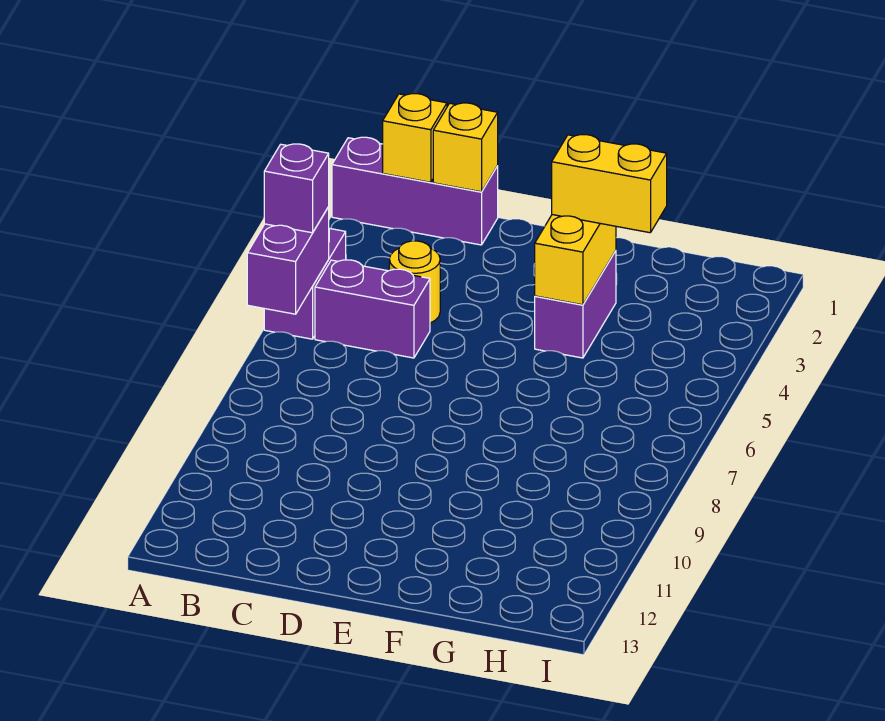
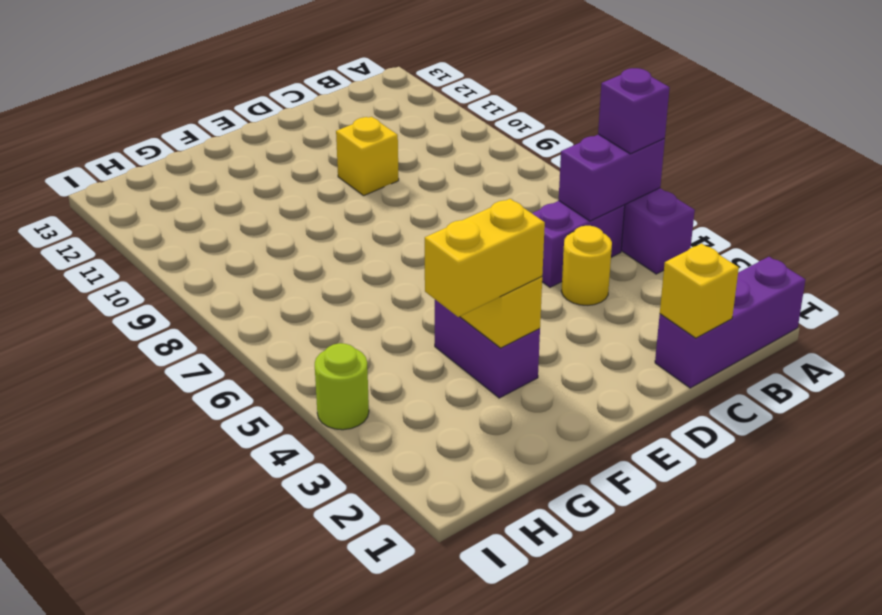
purple 1x2 brick [247,207,329,314] -> purple 1x2 brick turned to [559,134,665,221]
yellow 1x1 brick [383,94,447,182] -> yellow 1x1 brick moved to [336,117,399,196]
none -> lime 1x1 round brick [315,343,369,430]

